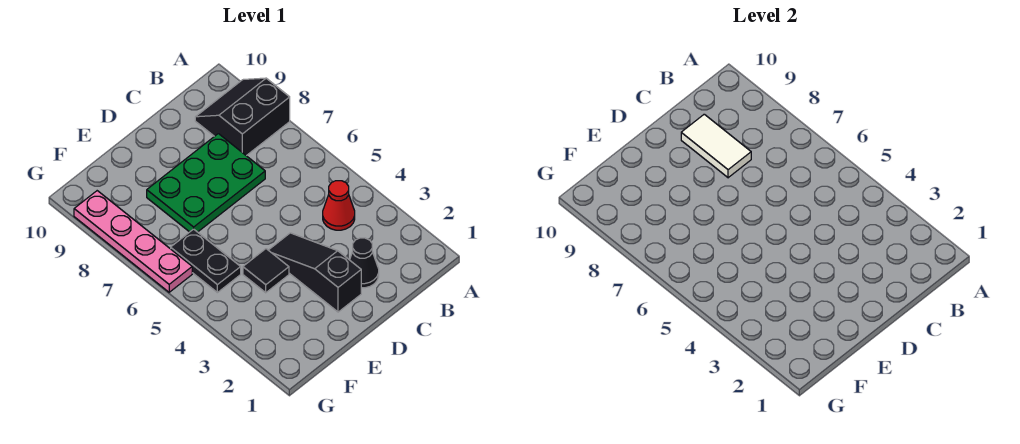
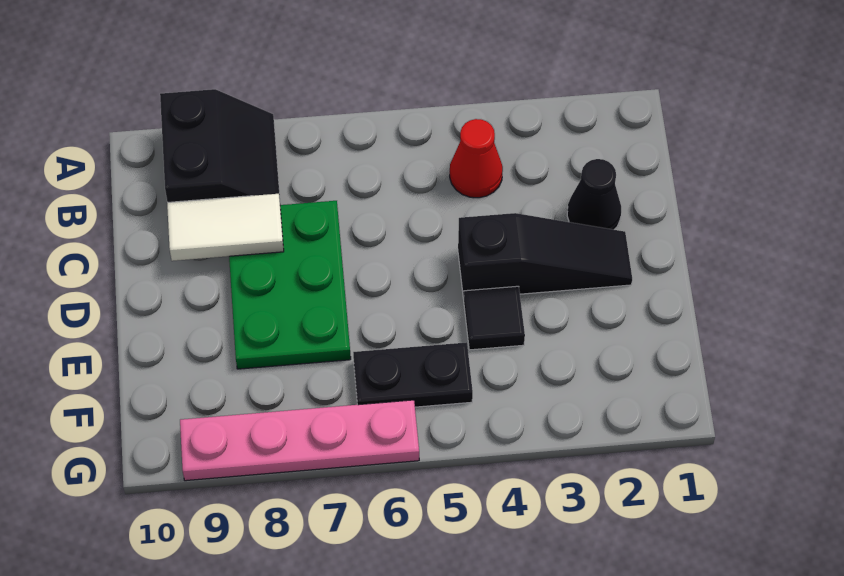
black 2x2 slope [195,78,290,156] -> black 2x2 slope turned to [160,89,280,202]
black 1x3 slope [269,233,361,312] -> black 1x3 slope turned to [458,213,632,299]

